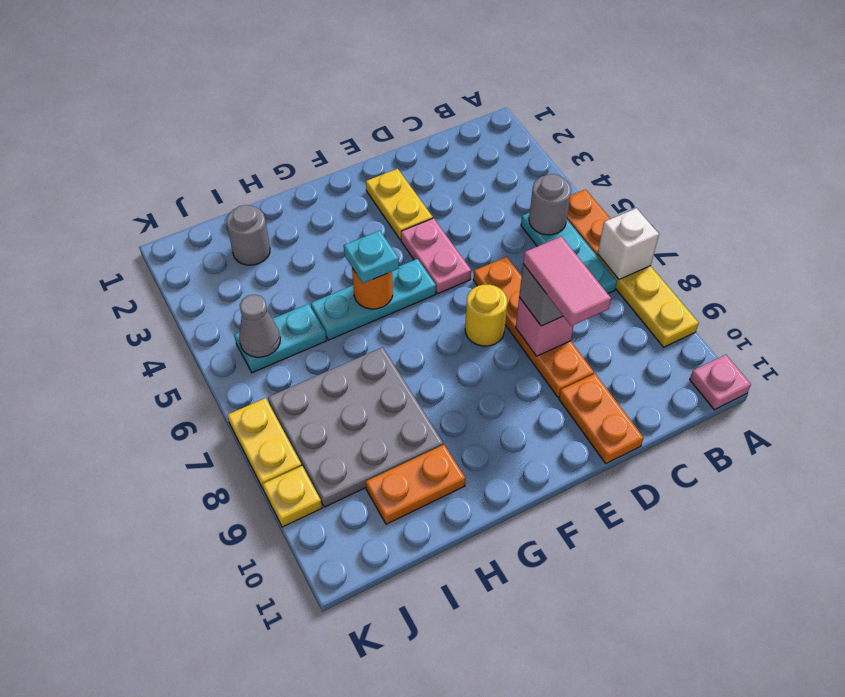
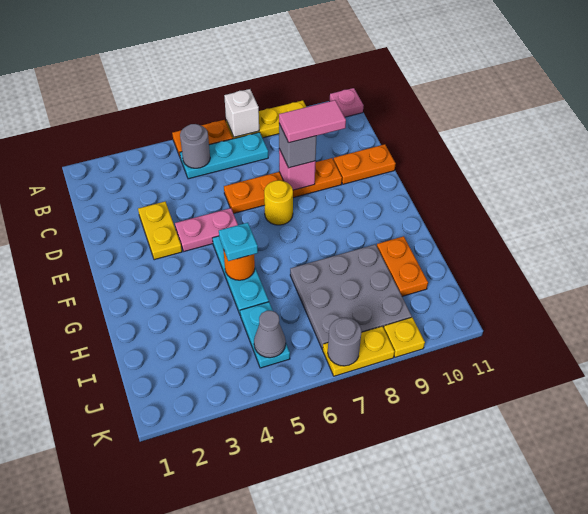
yellow 1x2 plate [366,169,433,240] -> yellow 1x2 plate turned to [138,202,182,260]
grey 1x1 round brick [226,205,270,265] -> grey 1x1 round brick moved to [328,318,362,366]

